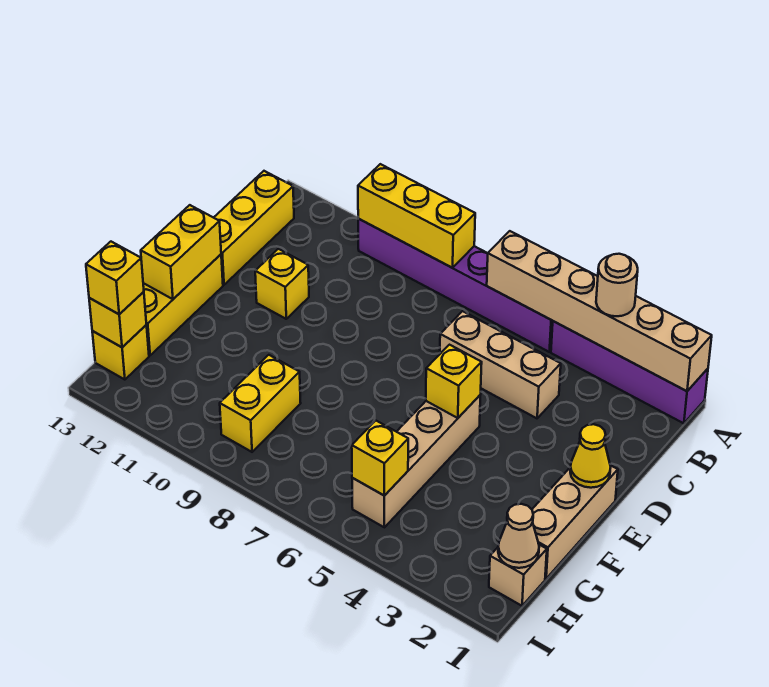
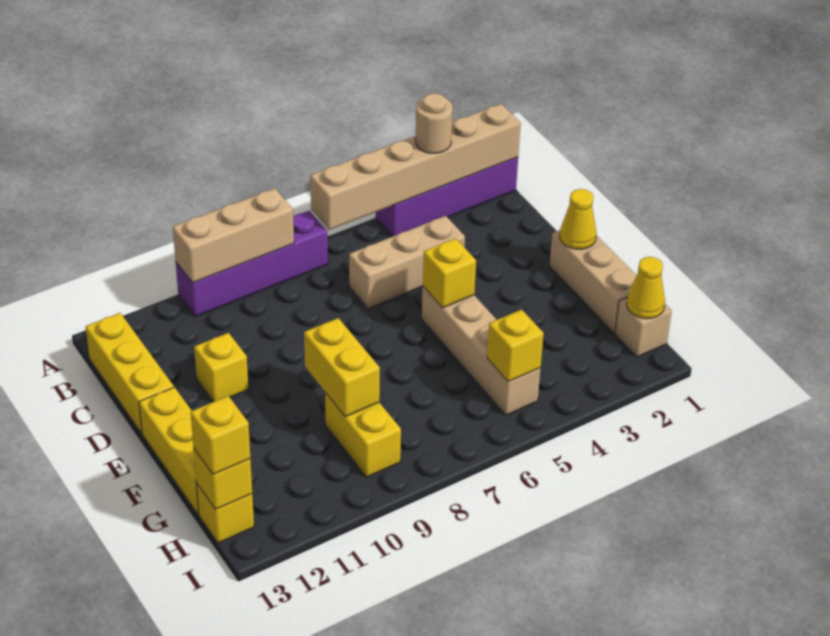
purple 1x6 brick [358,219,553,352] -> purple 1x4 brick [176,210,328,317]
yellow 1x3 brick [358,164,475,268] -> tan 1x3 brick [173,188,294,283]
yellow 1x2 brick [141,205,221,299] -> yellow 1x2 brick moved to [304,318,380,417]
tan 1x1 cone [498,504,539,568] -> yellow 1x1 cone [627,257,665,319]

